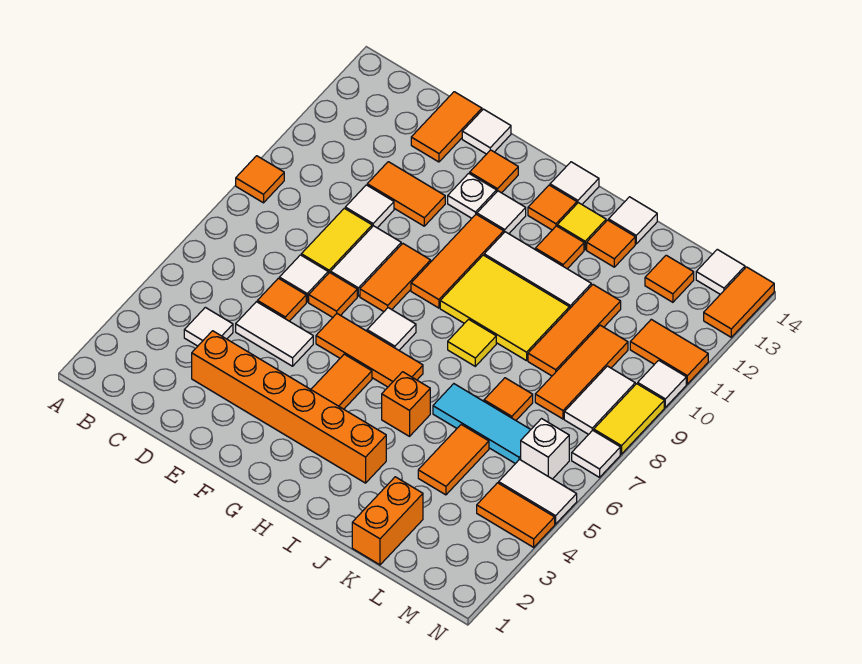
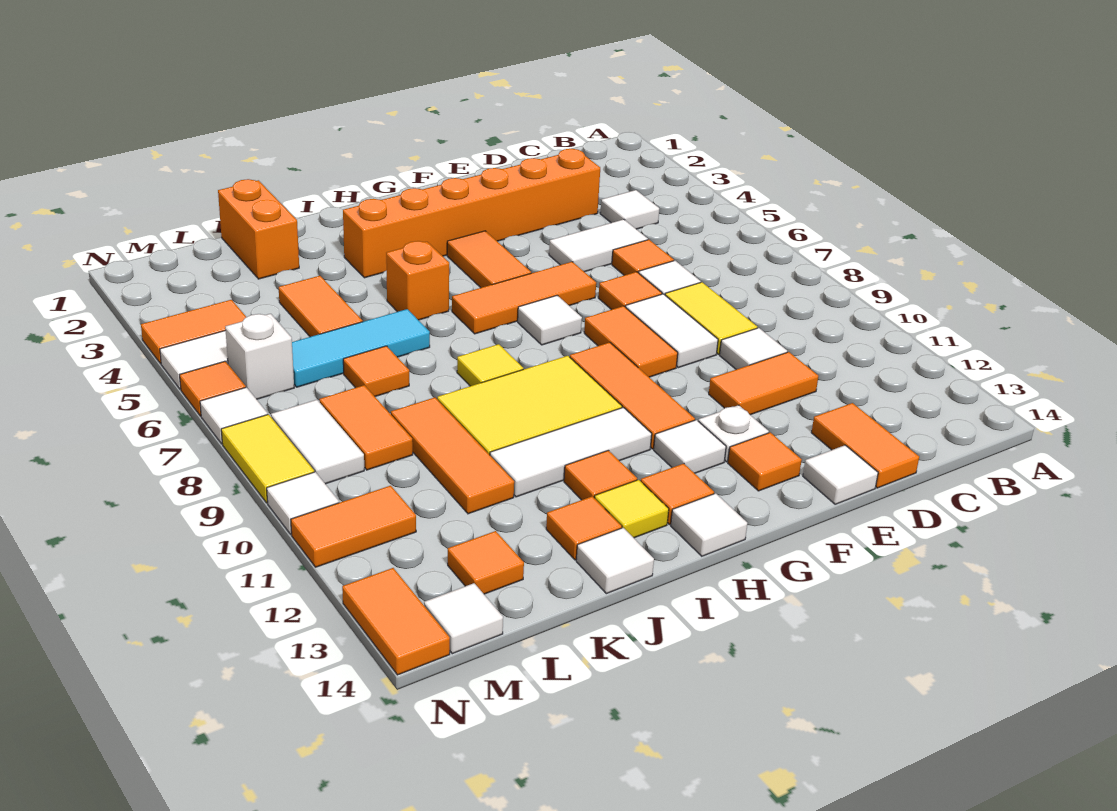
orange 1x1 tile [236,156,284,203] -> orange 1x1 tile moved to [180,361,246,416]
orange 1x3 tile [535,325,628,419] -> orange 1x2 tile [319,385,413,470]

